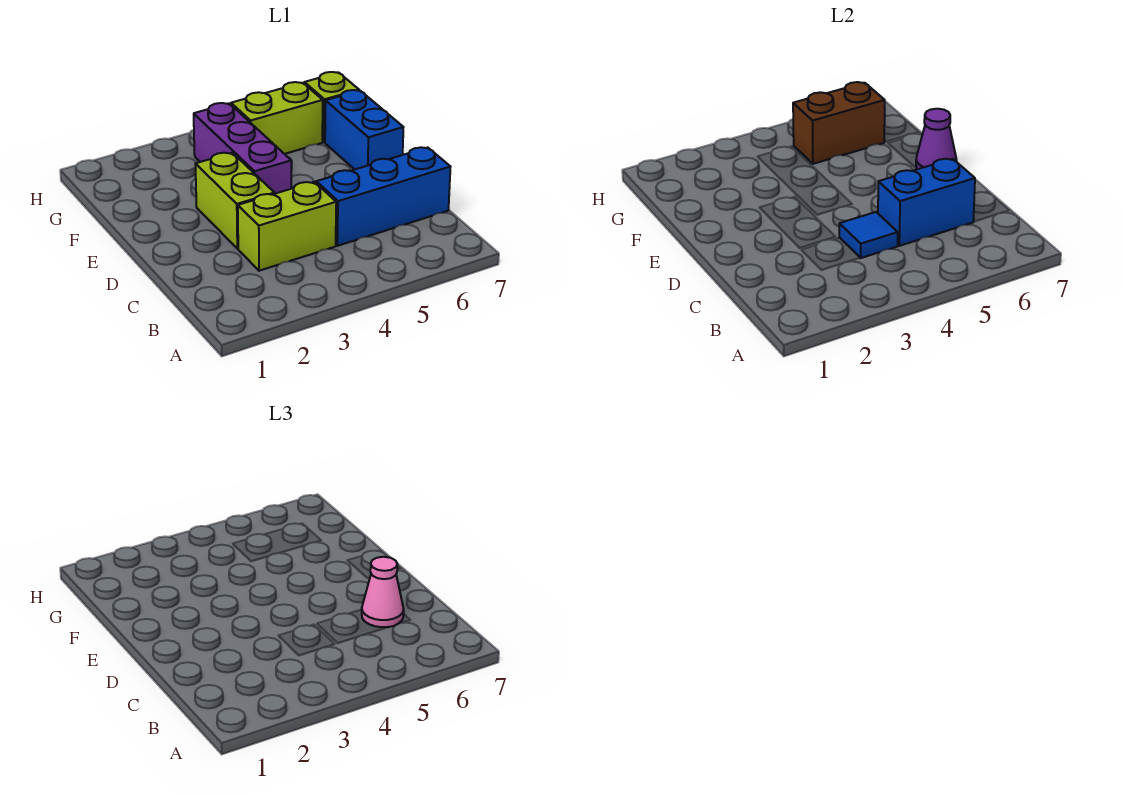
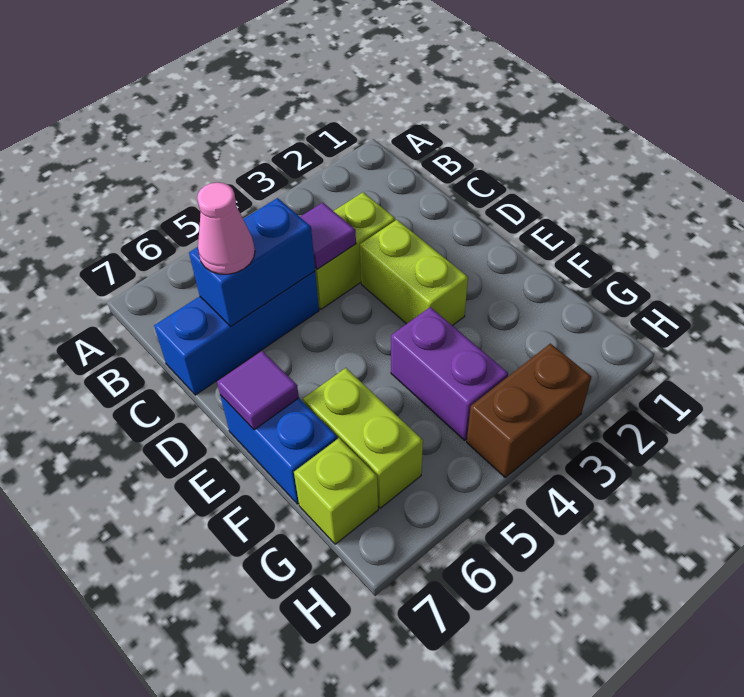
blue 1x1 tile [839,212,898,258] -> purple 1x1 tile [300,203,356,269]
purple 1x3 brick [194,103,291,194] -> purple 1x2 brick [391,307,508,440]
purple 1x1 cone [916,109,957,169] -> purple 1x1 tile [217,351,299,430]
lime 1x2 brick [231,82,323,154] -> lime 1x2 brick turned to [303,368,423,508]
brown 1x2 brick [793,82,885,164] -> brown 1x2 brick moved to [467,344,591,477]

